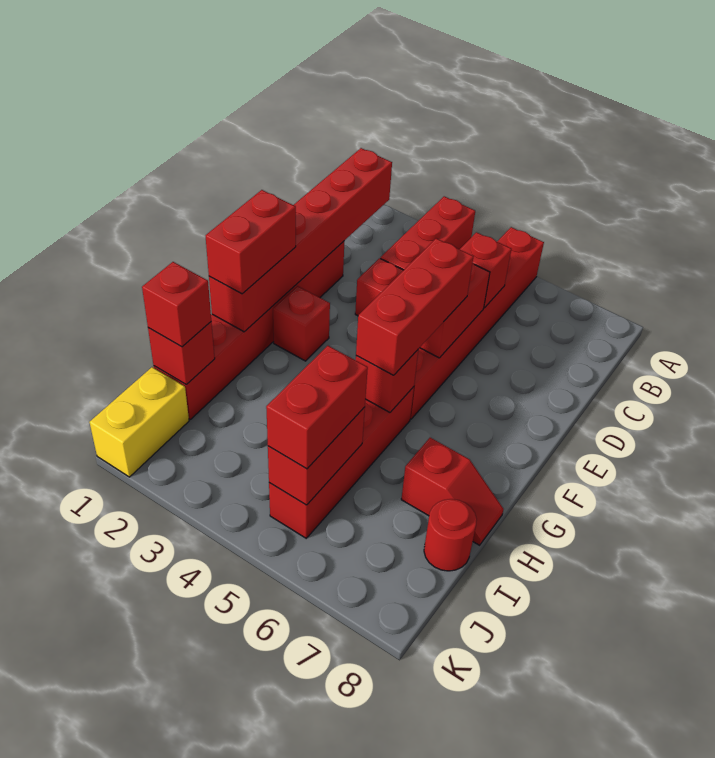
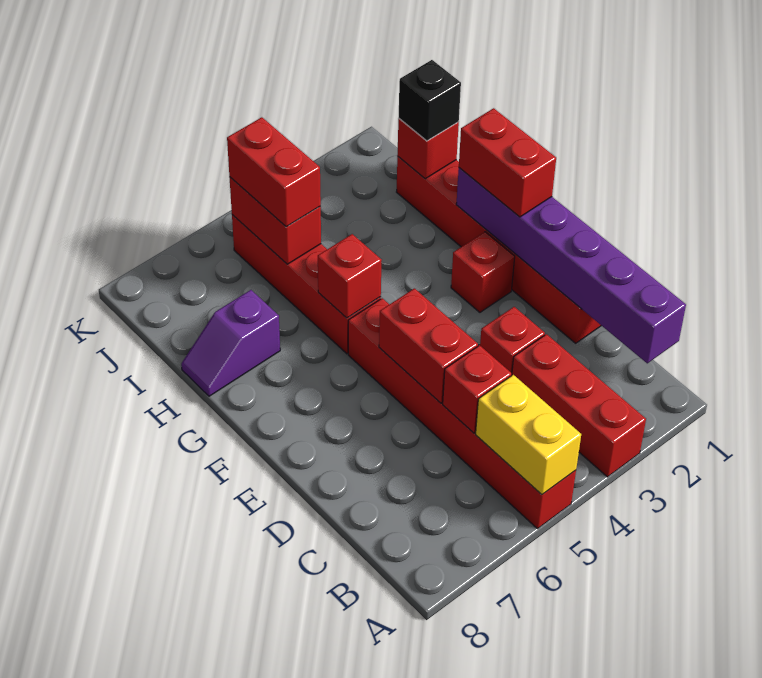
red 1x6 brick [209,148,392,332] -> purple 1x6 brick [456,168,686,363]
red 1x3 brick [356,238,474,375] -> none
red 1x2 slope [401,438,503,545] -> purple 1x2 slope [181,290,280,396]
red 1x1 brick [142,262,211,347] -> black 1x1 brick [399,60,461,141]
red 1x1 round brick [424,499,477,571] -> none
yellow 1x2 brick [89,367,189,477] -> yellow 1x2 brick moved to [476,375,581,494]

